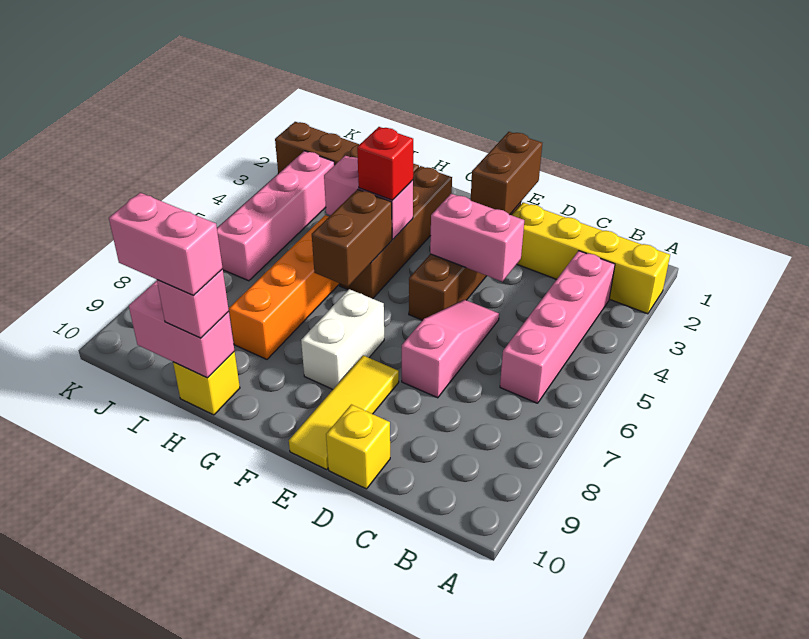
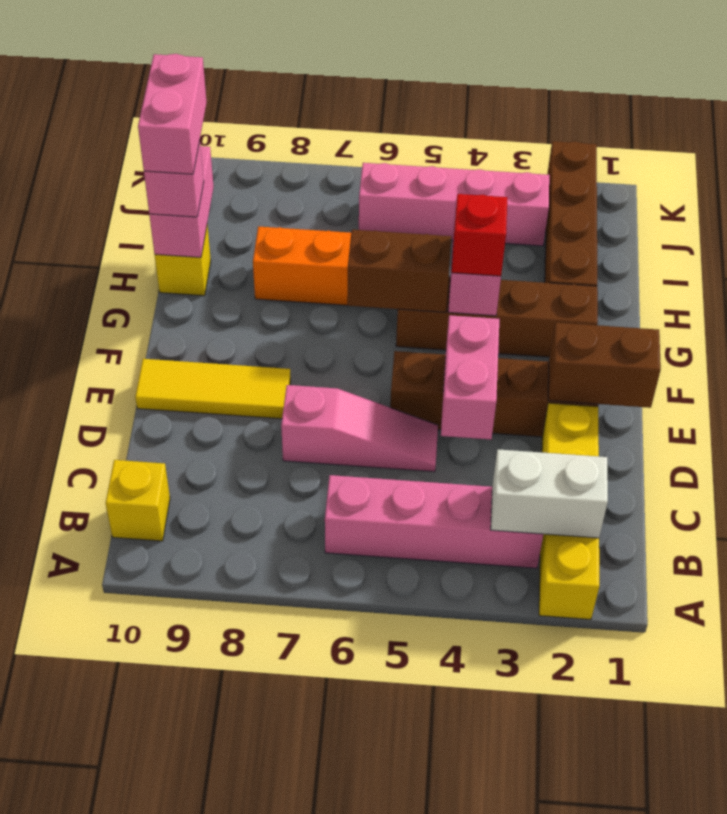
yellow 1x1 brick [326,405,390,489] -> yellow 1x1 brick moved to [106,460,170,541]
white 1x2 brick [301,289,384,389] -> white 1x2 brick moved to [491,449,608,538]

